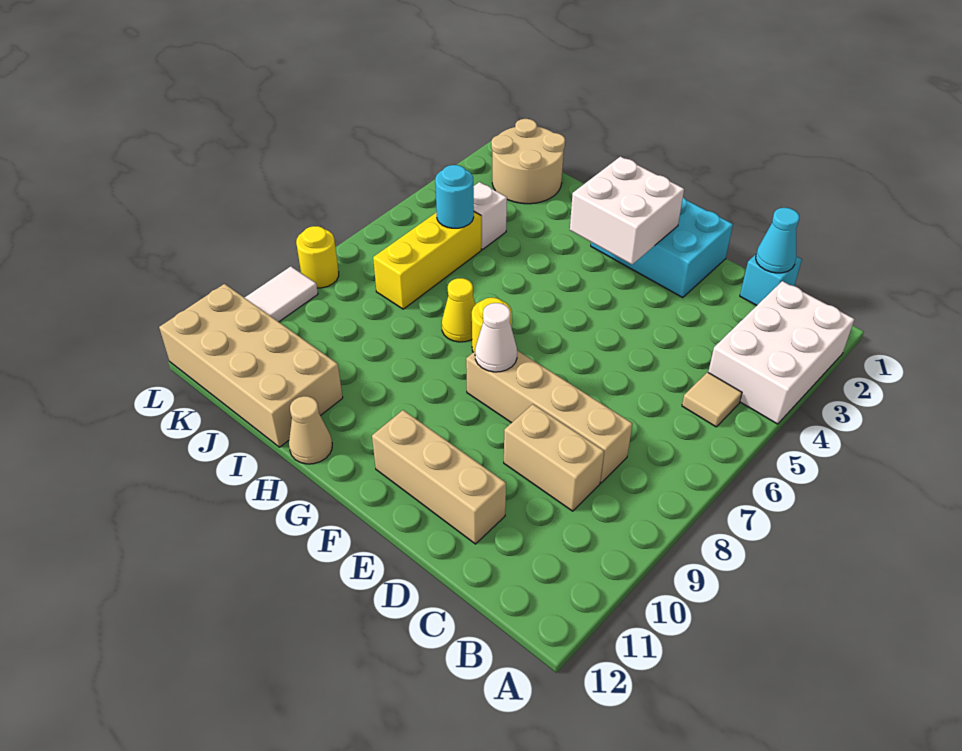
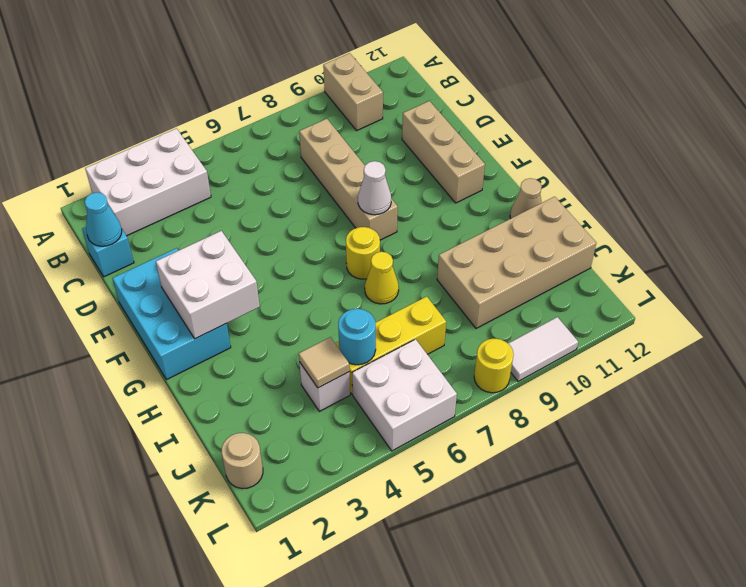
tan 1x1 tile [682,372,742,427] -> tan 1x1 tile moved to [299,337,350,388]
tan 1x2 brick [504,404,604,511] -> tan 1x2 brick moved to [323,53,383,130]
tan 2x4 brick [159,284,343,447] -> tan 2x4 brick turned to [437,197,596,328]
tan 2x2 round brick [491,119,565,204] -> tan 1x1 round brick [222,433,263,489]
none -> white 2x2 brick [352,339,457,451]

